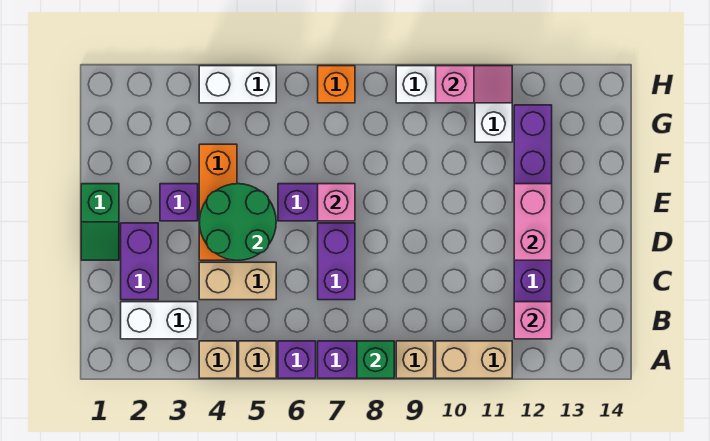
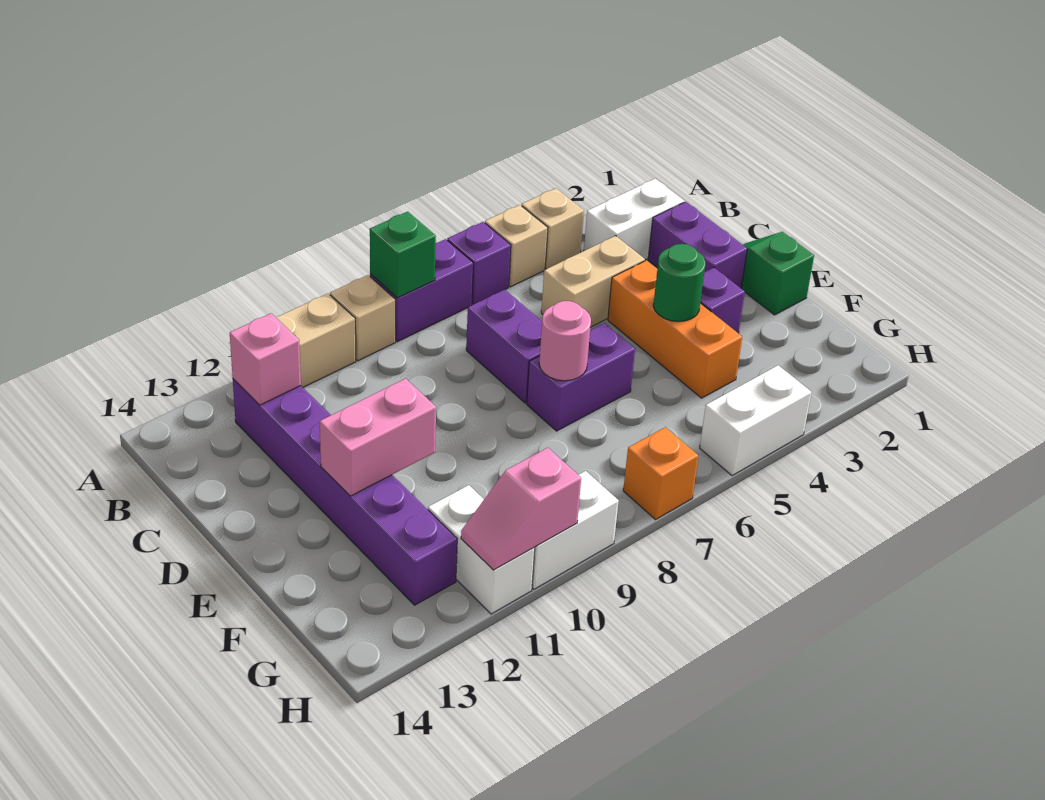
green 2x2 round brick [199,184,276,260] -> green 1x1 round brick [653,244,706,322]
pink 1x2 brick [514,184,552,260] -> pink 1x2 brick turned to [320,379,436,496]
pink 1x1 brick [318,184,355,221] -> pink 1x1 round brick [539,301,591,381]

